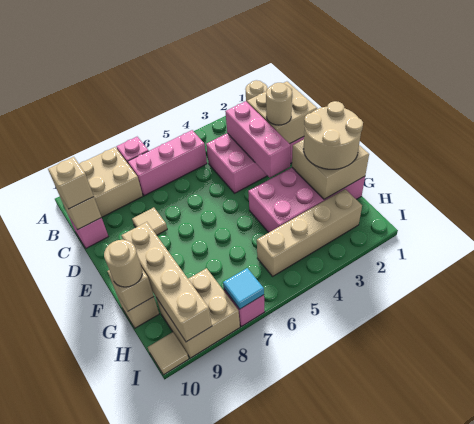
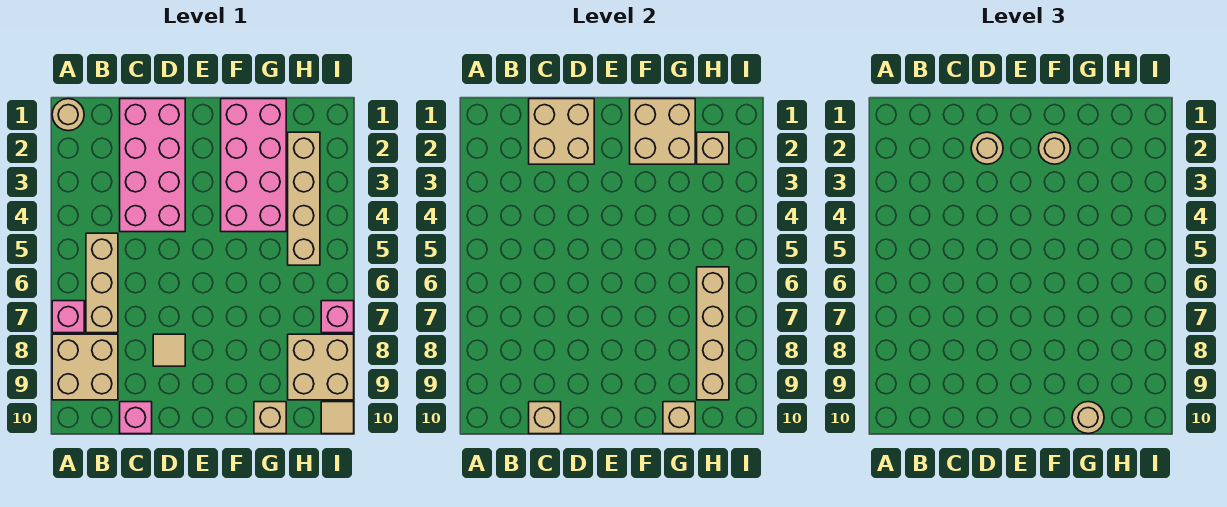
pink 1x3 brick [128,130,207,196] -> tan 1x3 brick [86,233,118,333]
pink 1x3 brick [225,101,291,178] -> none
tan 1x1 brick [48,157,94,209] -> tan 1x1 brick moved to [697,132,729,164]
tan 2x2 round brick [303,101,363,169] -> tan 1x1 round brick [1039,132,1071,164]
tan 1x4 brick [122,222,212,342] -> tan 1x4 brick turned to [697,267,729,400]
cyan 1x1 tile [223,268,264,309] -> none

